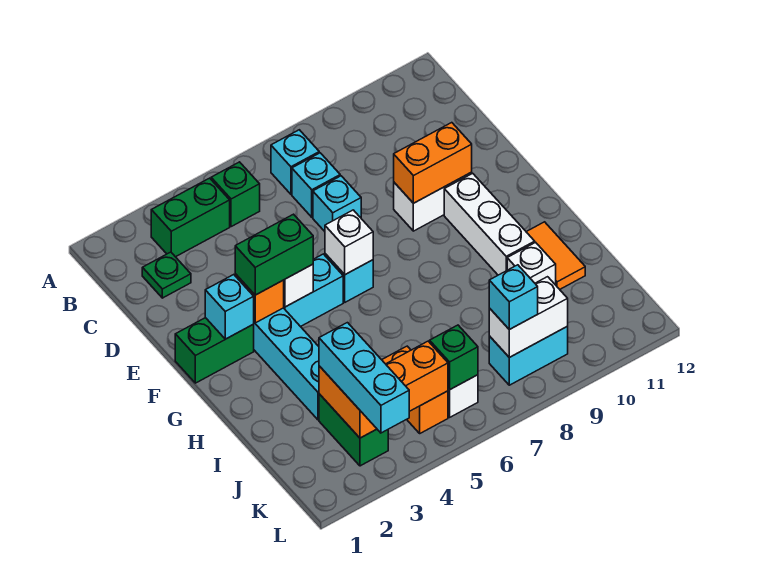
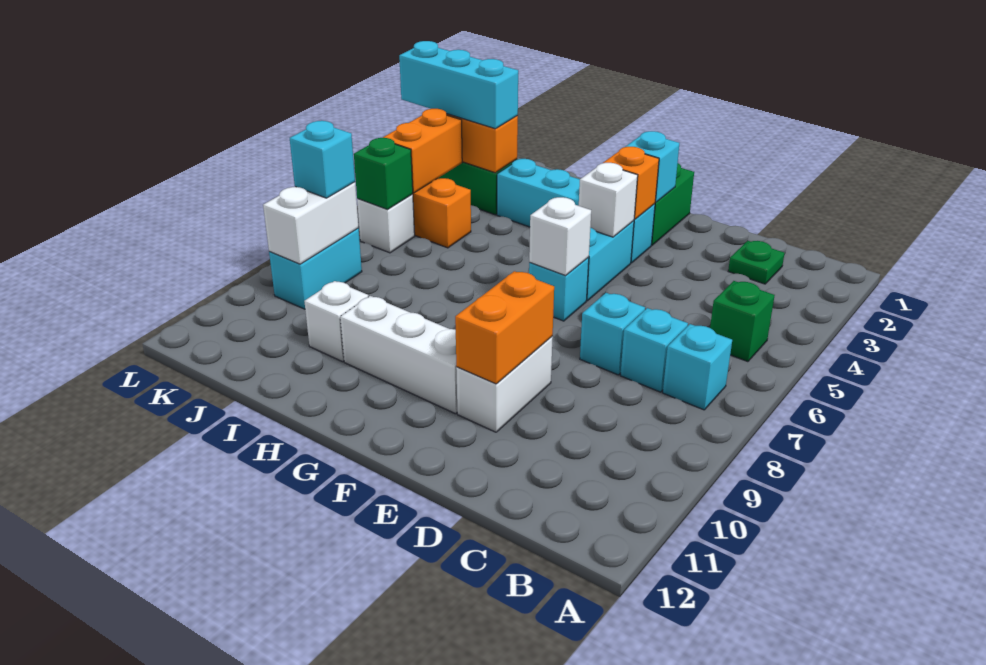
green 1x2 brick [151,178,230,257] -> none
green 1x2 brick [235,214,313,295] -> none
orange 1x2 tile [527,222,585,289] -> none

